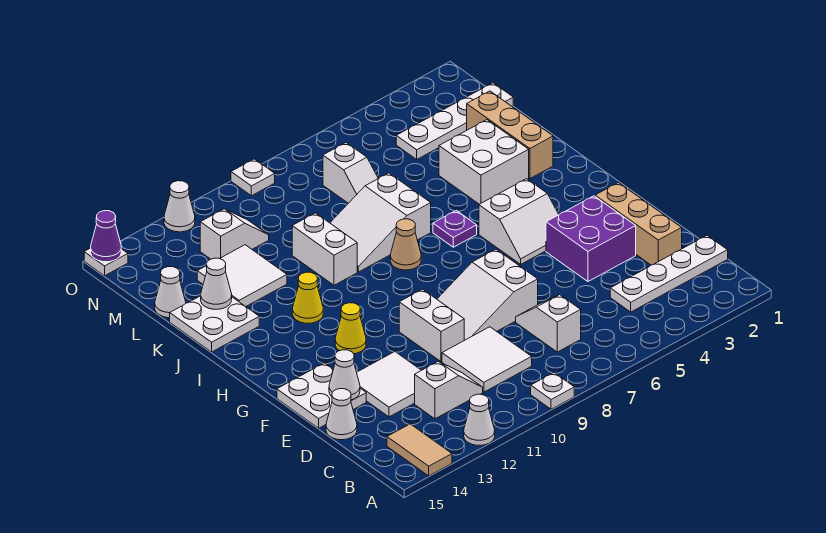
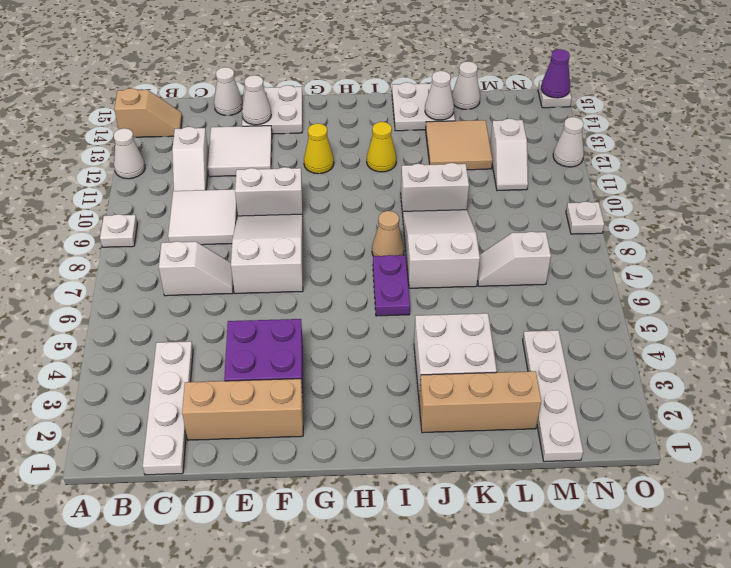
tan 1x2 tile [387,424,452,476] -> tan 1x2 slope [114,88,182,137]
white 2x2 slope [479,179,559,264] -> none
purple 1x1 plate [433,211,477,247] -> purple 1x2 plate [373,255,410,316]
white 2x2 tile [197,245,287,307] -> tan 2x2 tile [426,120,492,170]

